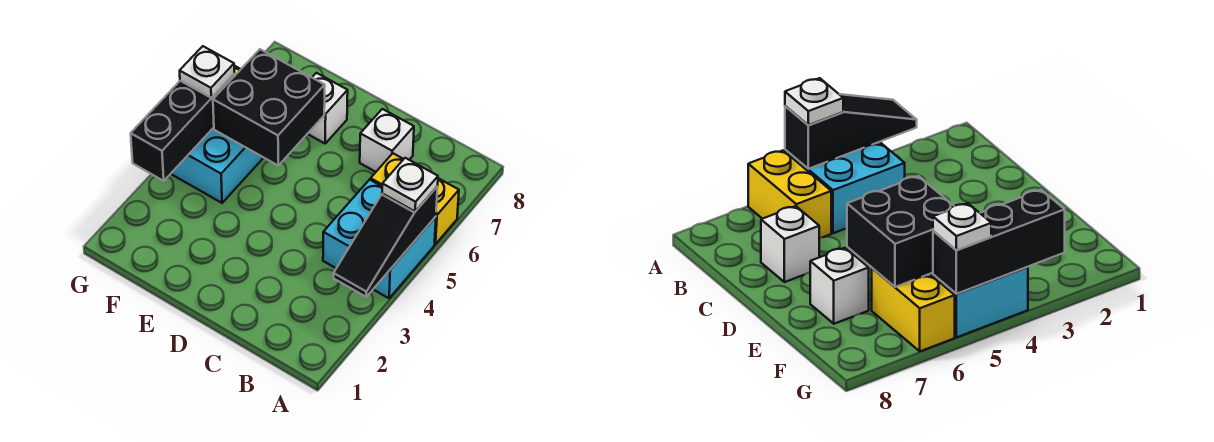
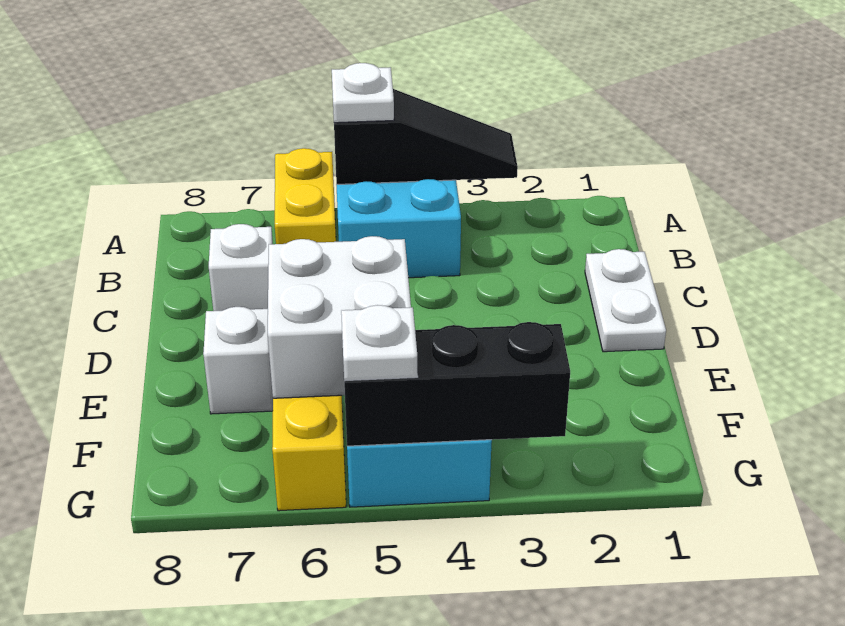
none -> white 1x2 plate [585,249,666,352]
black 2x2 brick [213,49,325,165] -> white 2x2 brick [268,236,411,398]

